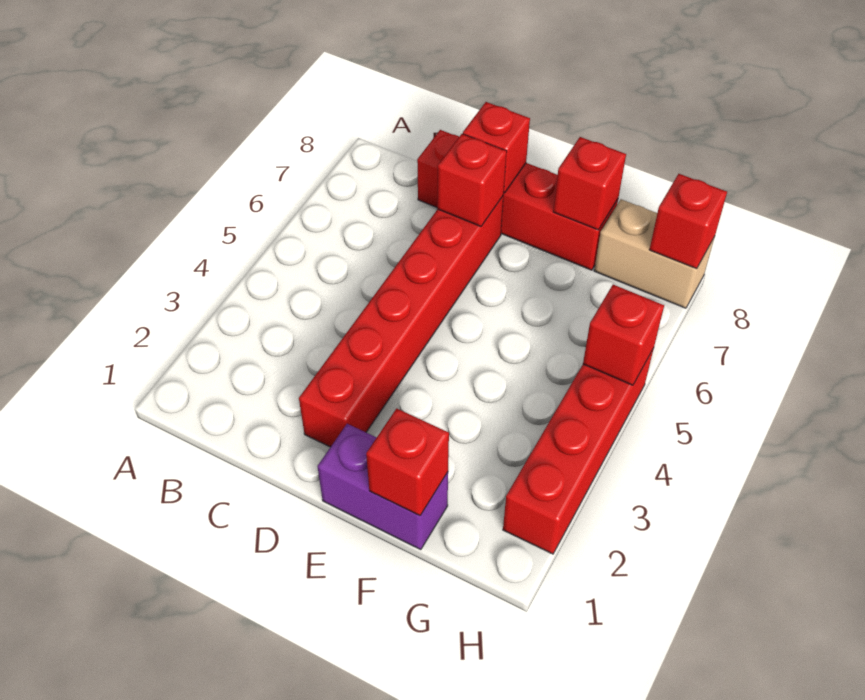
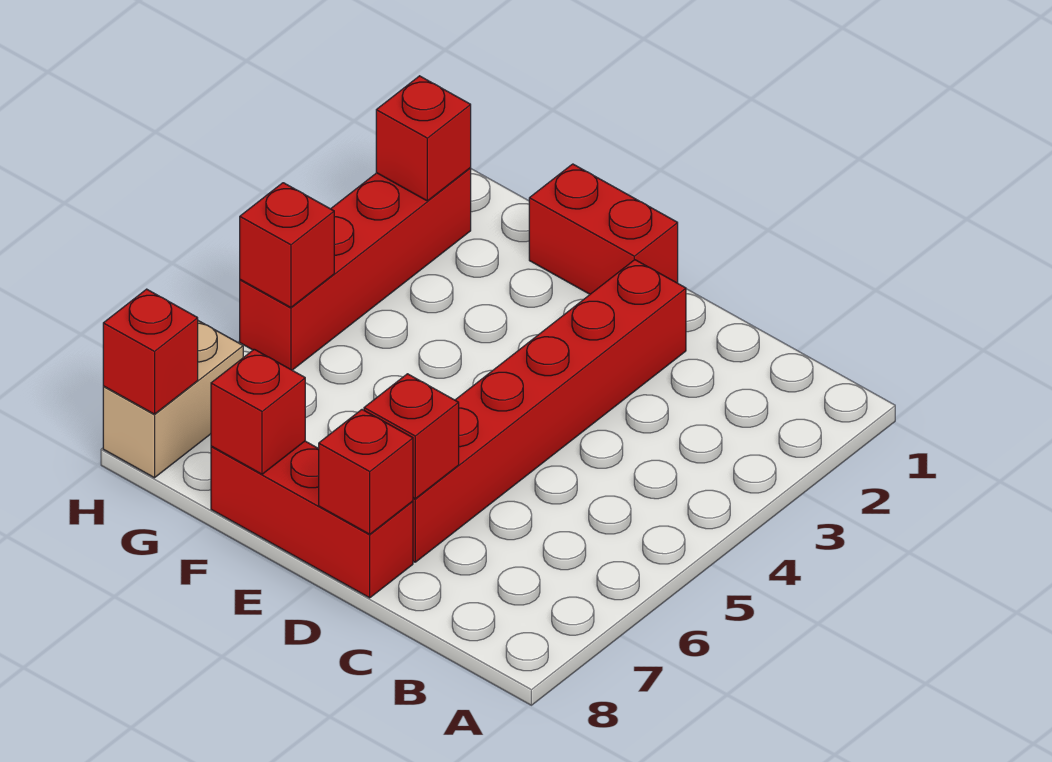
red 1x4 brick [417,130,618,270] -> red 1x3 brick [211,441,413,598]
purple 1x2 brick [317,424,448,550] -> red 1x2 brick [529,164,678,294]
red 1x1 brick [366,408,449,516] -> red 1x1 brick moved to [376,76,471,201]
tan 1x2 brick [594,199,715,308] -> tan 1x2 brick turned to [103,321,243,478]

